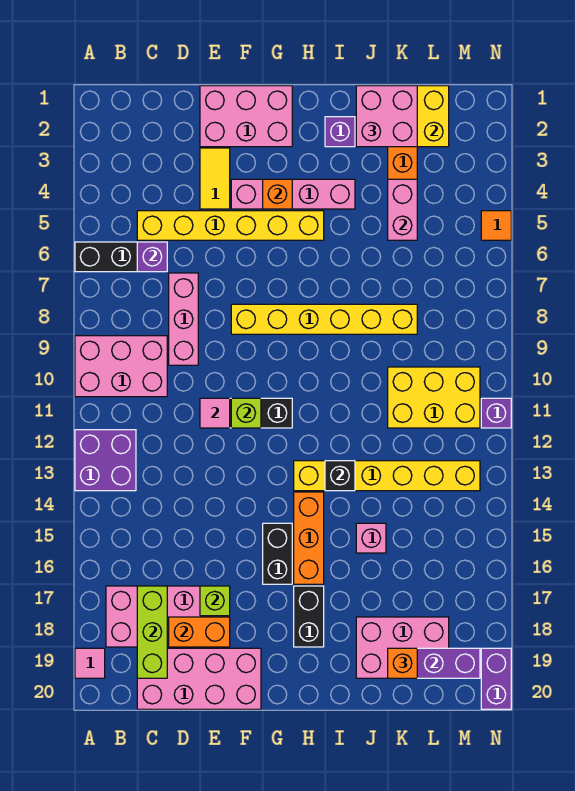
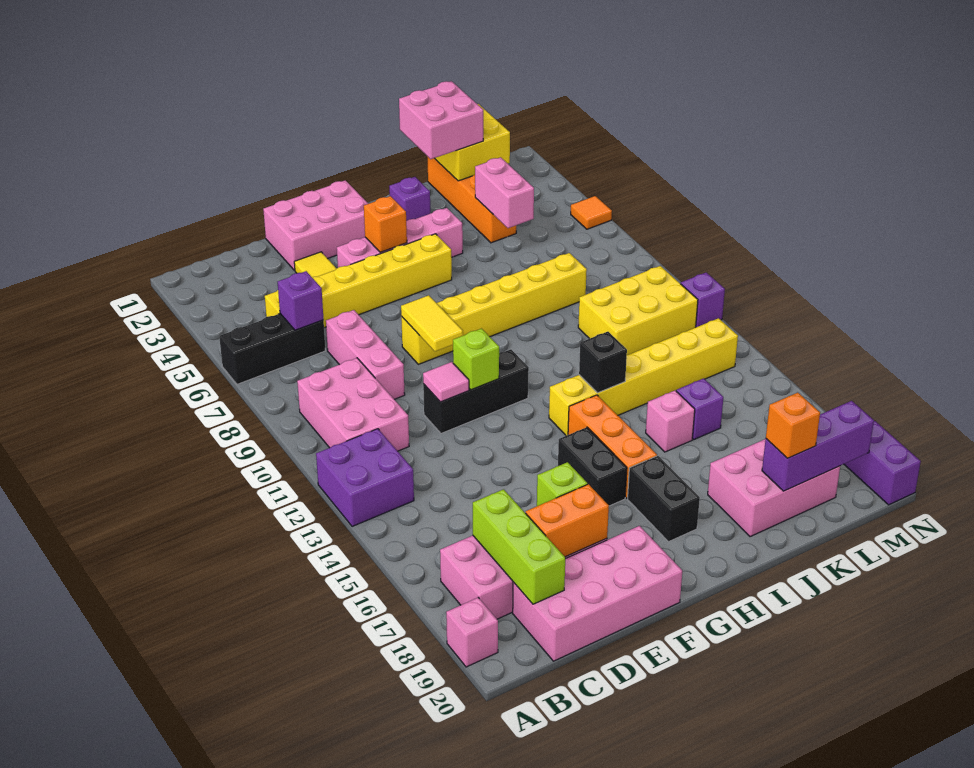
pink 2x3 brick [75,336,167,397] -> pink 2x3 brick turned to [297,358,409,451]
pink 1x1 tile [75,648,105,678] -> pink 1x1 brick [446,598,498,667]
none -> yellow 1x2 tile [401,295,463,351]
none -> purple 1x1 brick [676,378,723,439]

